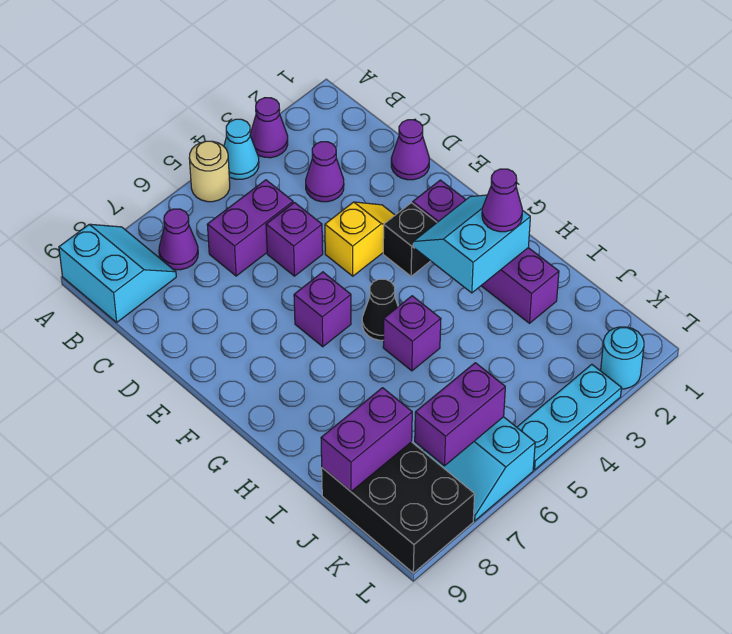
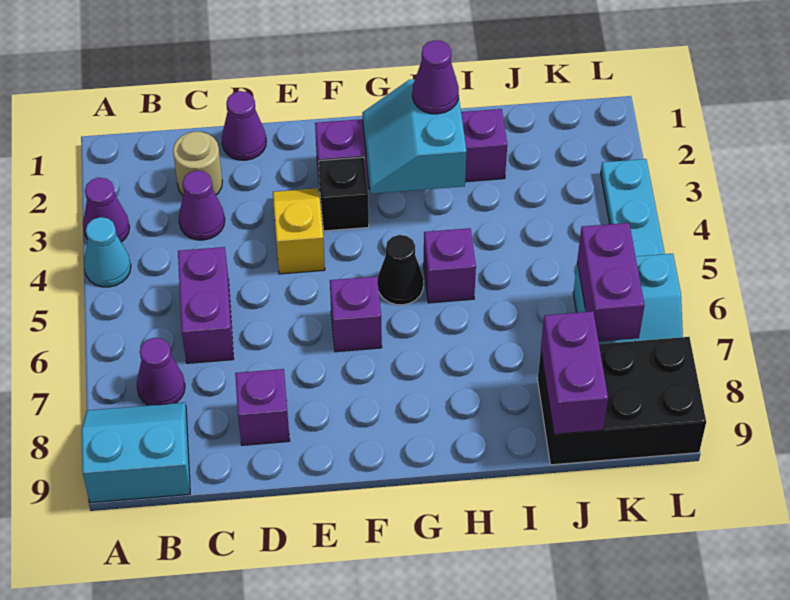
tan 1x1 round brick [189,141,230,202] -> tan 1x1 round brick moved to [173,132,222,195]
purple 1x1 brick [266,203,323,276] -> purple 1x1 brick moved to [235,369,290,445]
cyan 1x1 round brick [601,327,644,389] -> none

